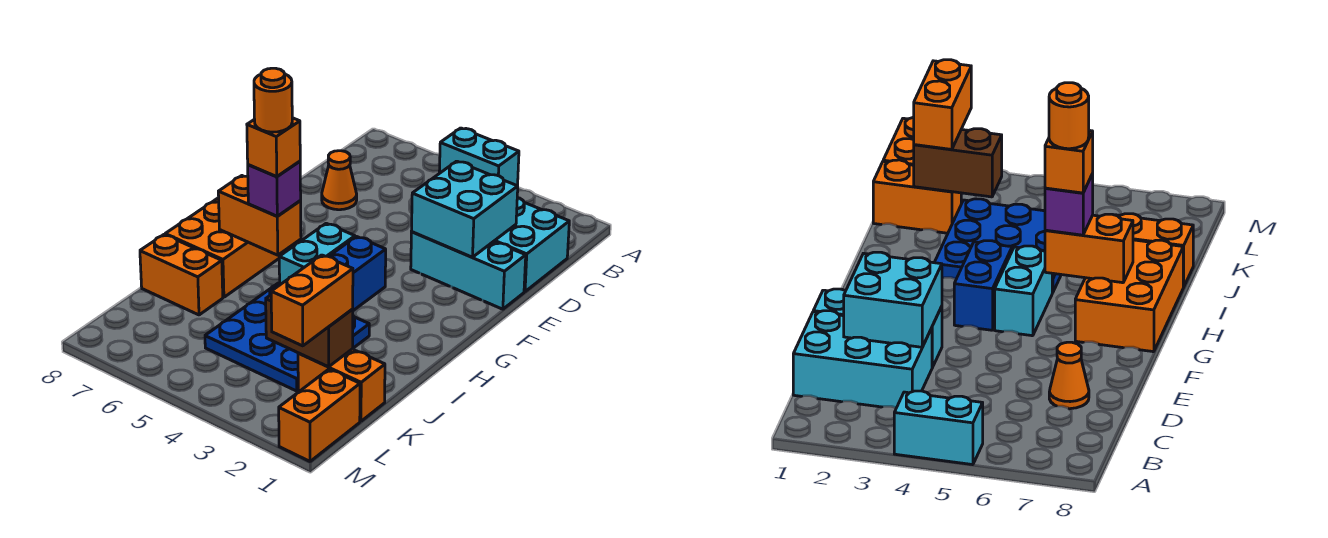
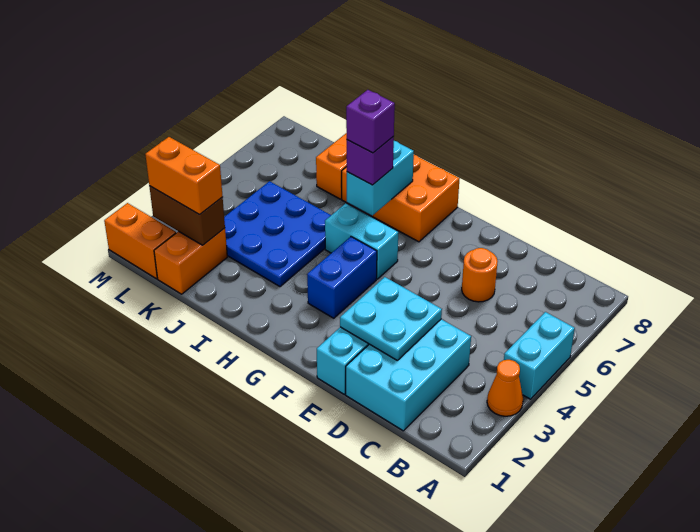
cyan 2x2 brick [412,161,518,257] -> cyan 2x2 plate [340,277,442,361]
orange 1x1 cone [322,151,357,210] -> orange 1x1 cone moved to [487,360,523,416]
blue 1x2 brick [329,237,386,311] -> blue 1x2 brick turned to [307,237,377,318]
orange 1x2 brick [218,176,301,255] -> cyan 1x2 brick [347,141,414,216]
orange 1x1 brick [247,118,300,177] -> purple 1x1 brick [346,90,395,153]
orange 1x1 round brick [254,68,292,132] -> orange 1x1 round brick moved to [462,248,498,302]
brown 1x2 brick [266,295,353,367] -> brown 1x2 brick turned to [149,186,225,245]

